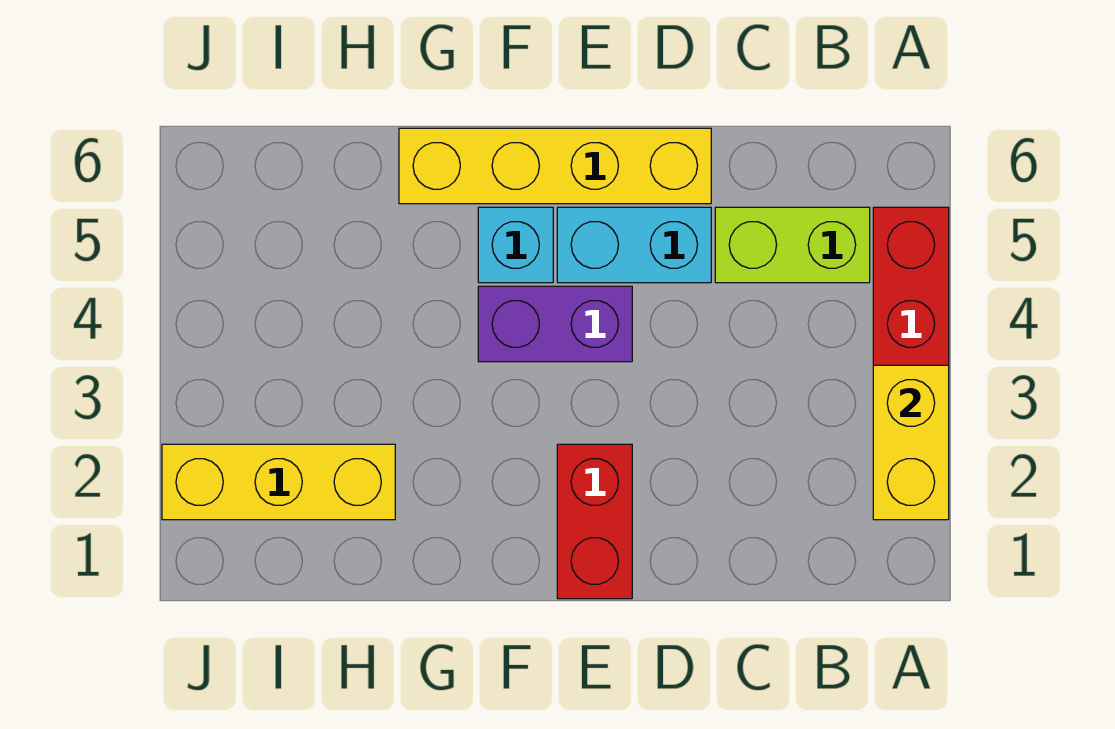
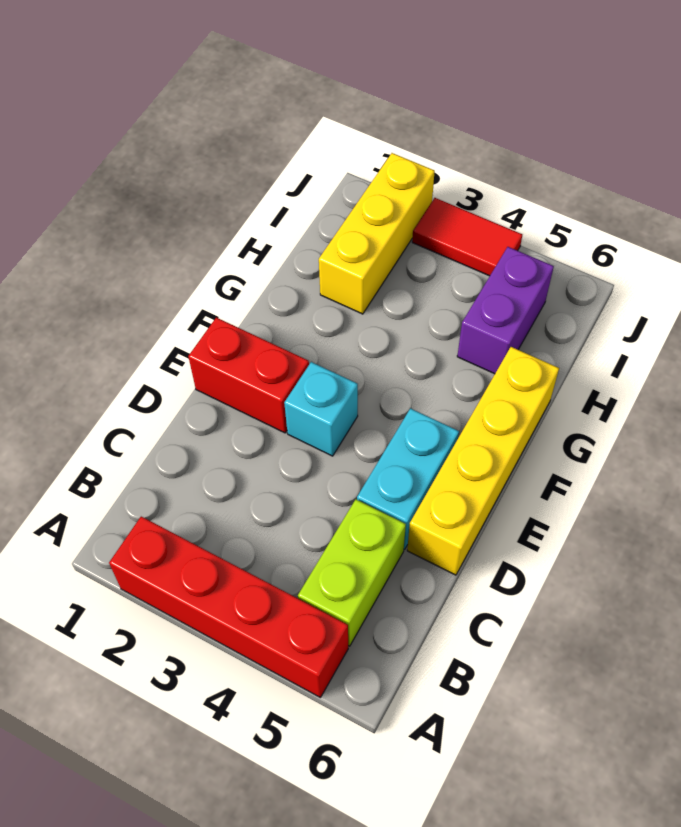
yellow 1x2 brick [873,365,949,520] -> none
purple 1x2 brick [478,286,632,362] -> purple 1x2 brick moved to [457,247,554,374]
cyan 1x1 brick [478,207,553,283] -> cyan 1x1 brick moved to [284,362,358,456]
none -> red 1x2 tile [412,198,522,276]

